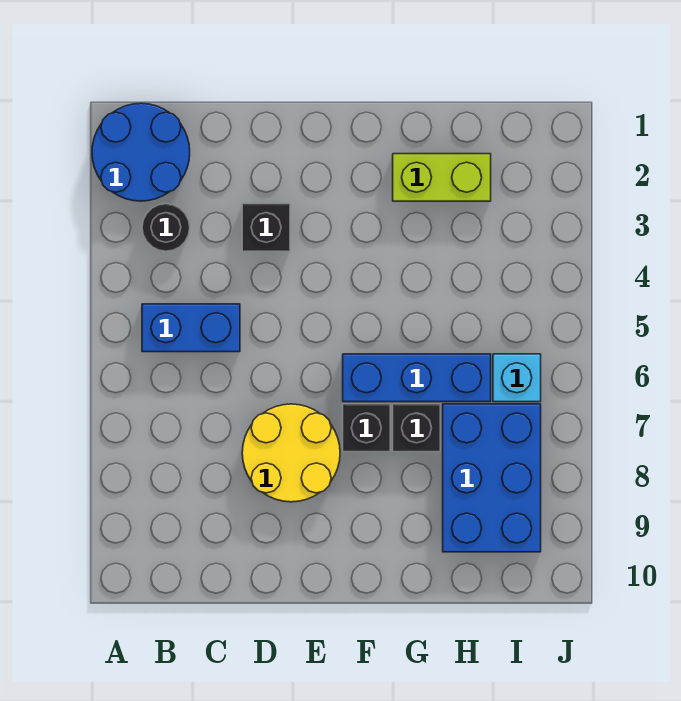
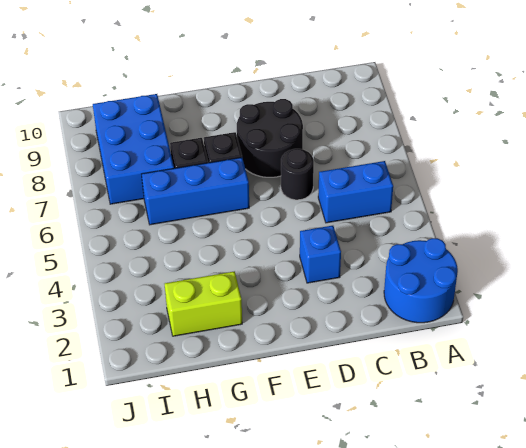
black 1x1 round brick [142,204,190,251] -> black 1x1 round brick moved to [281,149,314,200]
black 1x1 brick [242,204,290,251] -> blue 1x1 brick [300,226,341,283]
yellow 2x2 round brick [242,404,340,502] -> black 2x2 round brick [237,99,303,177]
cyan 1x1 brick [493,354,541,402] -> none

